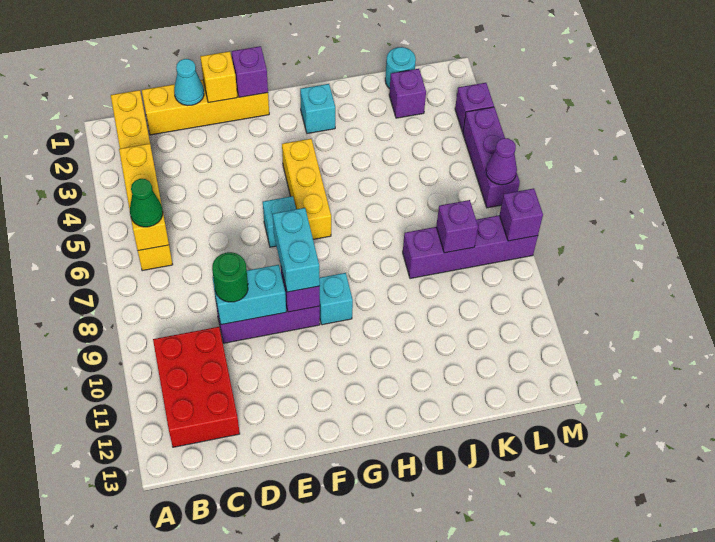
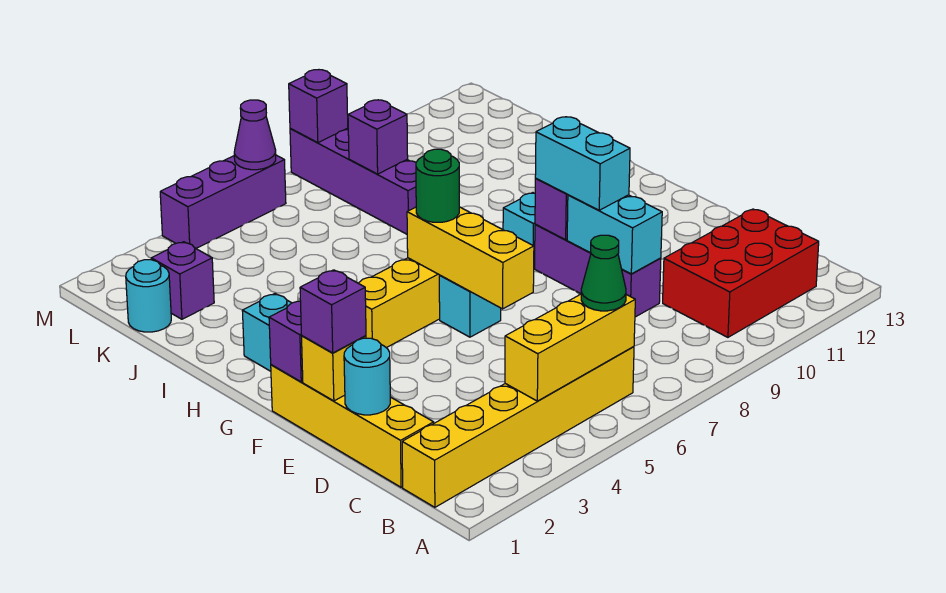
cyan 1x1 cone [174,59,204,106] -> cyan 1x1 round brick [344,338,390,415]
green 1x1 round brick [212,252,248,302] -> green 1x1 round brick moved to [416,149,459,222]
none -> yellow 1x3 brick [407,207,534,309]
cyan 1x2 brick [273,208,320,292] -> cyan 1x2 brick turned to [535,117,630,210]
purple 1x1 brick [455,83,494,132] -> purple 1x1 brick moved to [300,270,366,353]

